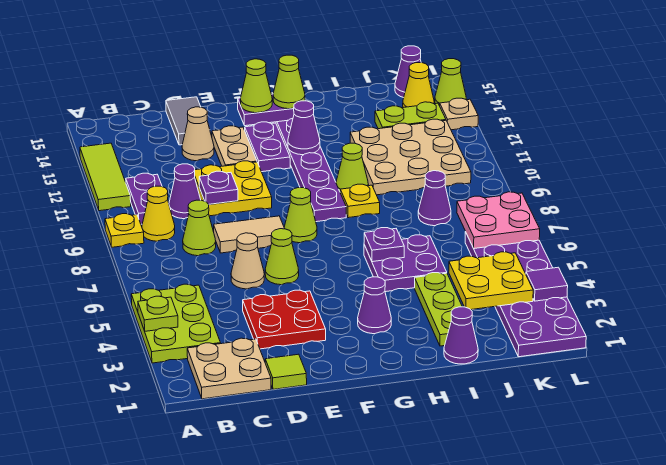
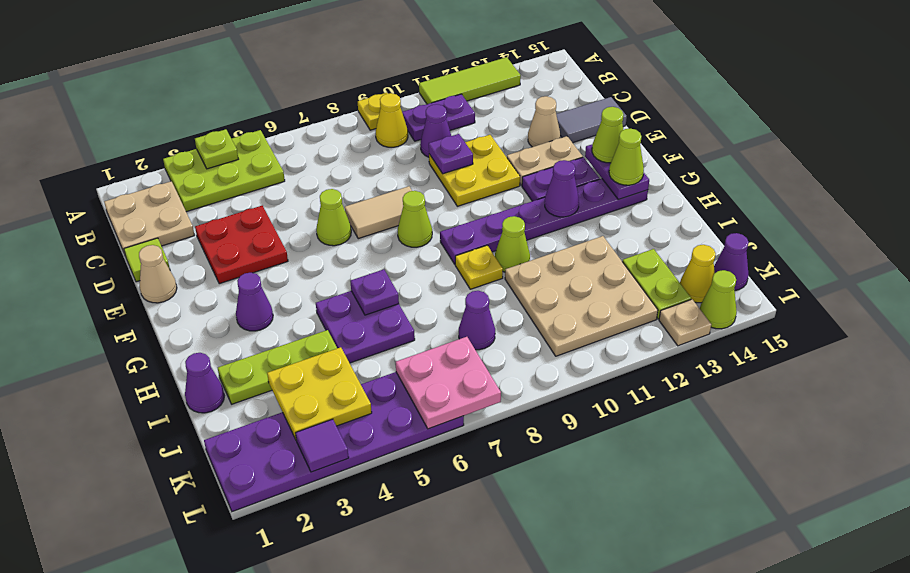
lime 1x1 cone [183,200,216,256] -> none
tan 1x1 cone [231,233,264,289] -> tan 1x1 cone moved to [139,245,177,303]
tan 1x2 tile [214,216,285,253] -> tan 1x2 tile turned to [345,186,412,239]

